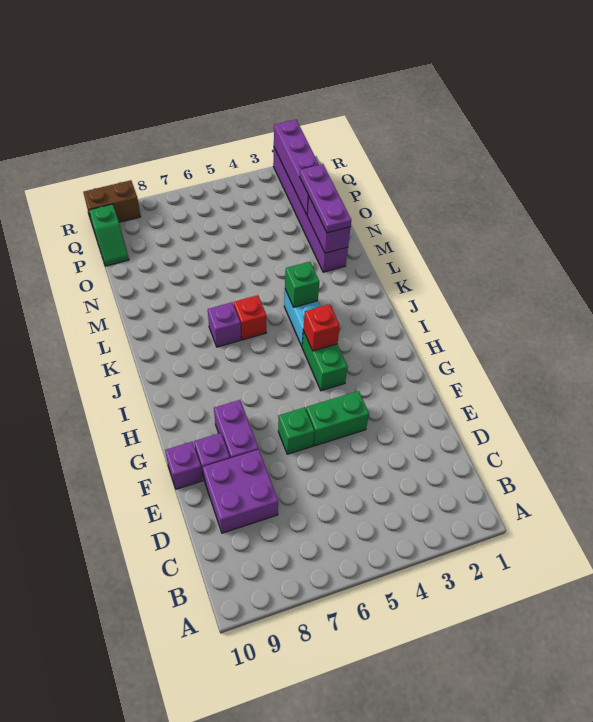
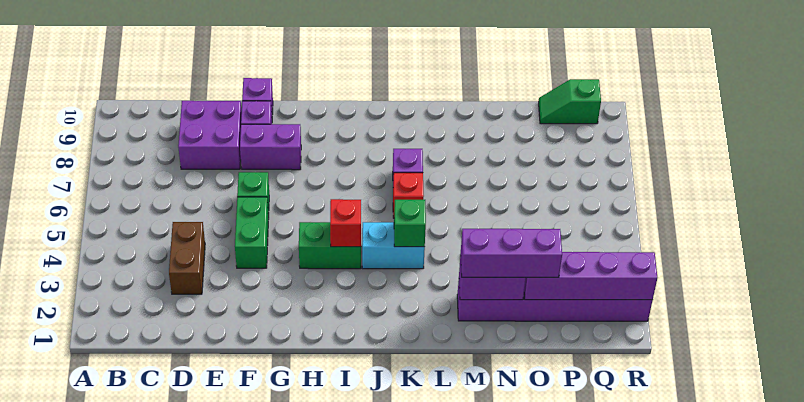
purple 1x3 plate [300,164,351,233] -> purple 1x3 brick [461,229,562,277]
brown 1x2 brick [83,180,141,222] -> brown 1x2 brick moved to [169,222,205,294]

